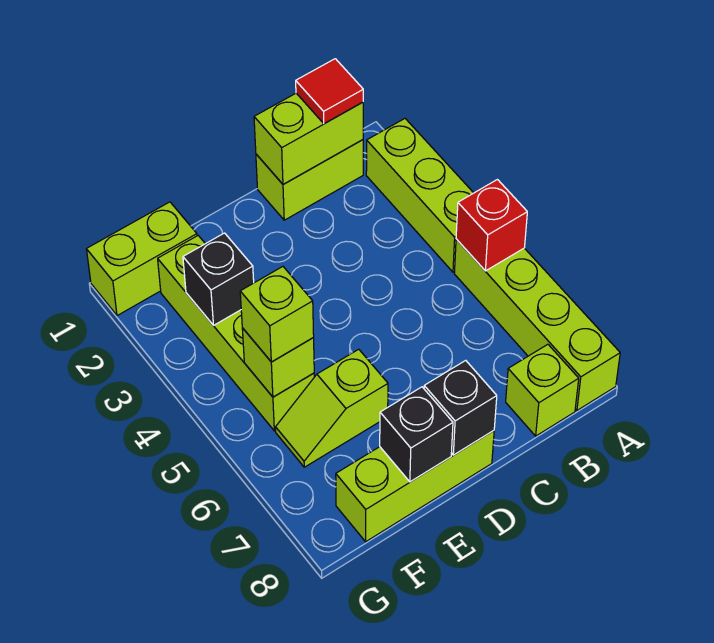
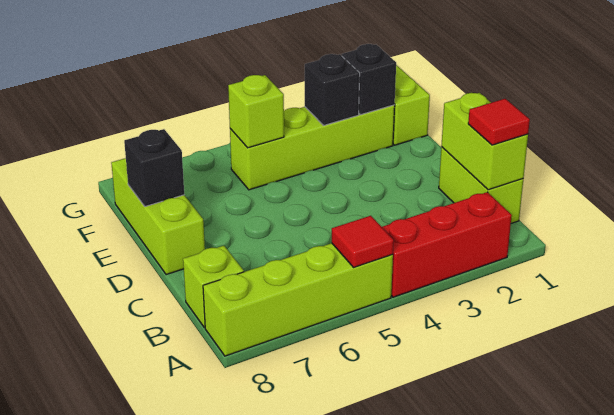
lime 1x3 brick [366,119,473,272] -> red 1x3 brick [382,192,512,297]
red 1x1 brick [456,180,527,271] -> red 1x1 tile [332,216,394,267]
black 1x1 brick [424,360,497,455] -> black 1x1 brick moved to [342,44,396,115]
lime 1x2 slope [276,349,388,467] -> none
lime 1x1 brick [240,267,314,362] -> none

